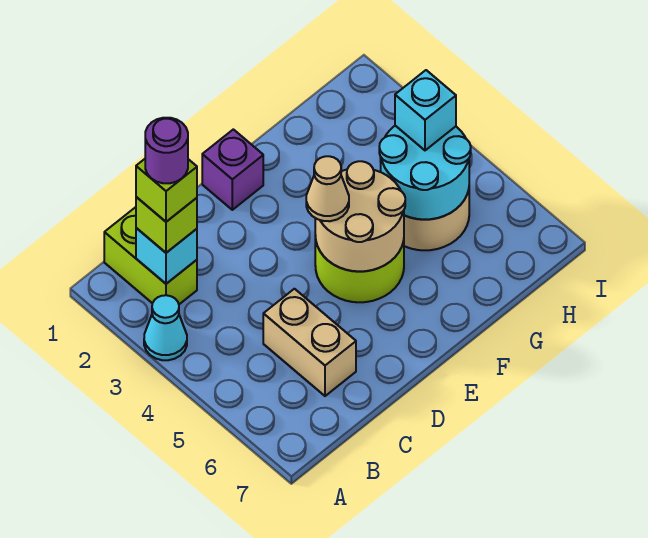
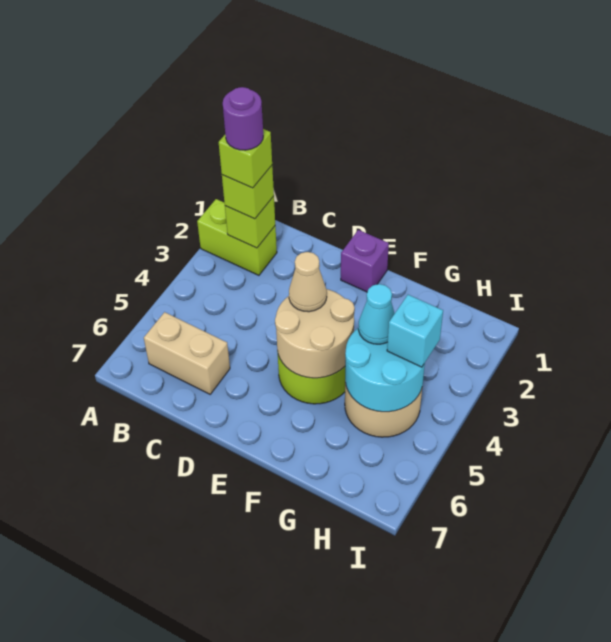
cyan 1x1 cone [144,295,187,360] -> cyan 1x1 cone moved to [358,284,395,344]
lime 1x2 brick [104,207,197,304] -> lime 1x2 brick turned to [197,199,277,275]
cyan 1x1 brick [136,228,197,284] -> lime 1x1 brick [225,196,275,248]
tan 1x2 brick [263,289,356,396] -> tan 1x2 brick turned to [144,312,230,394]

